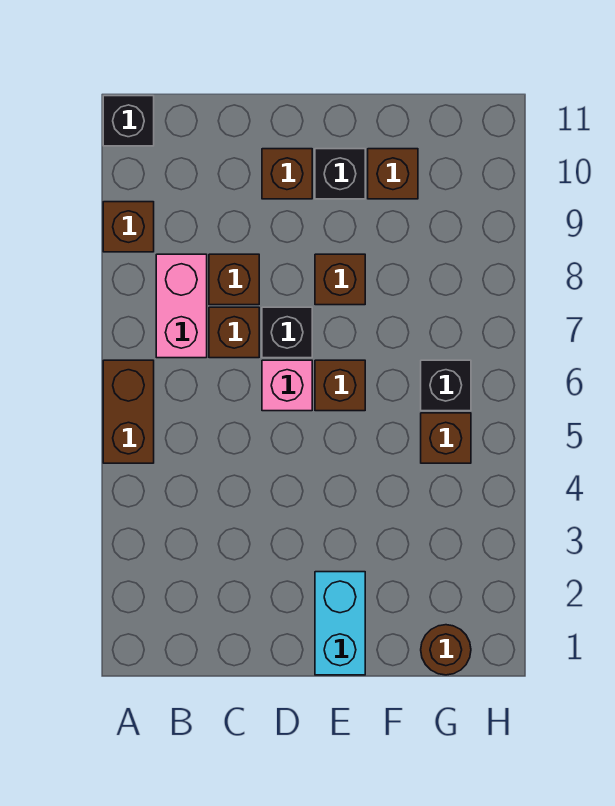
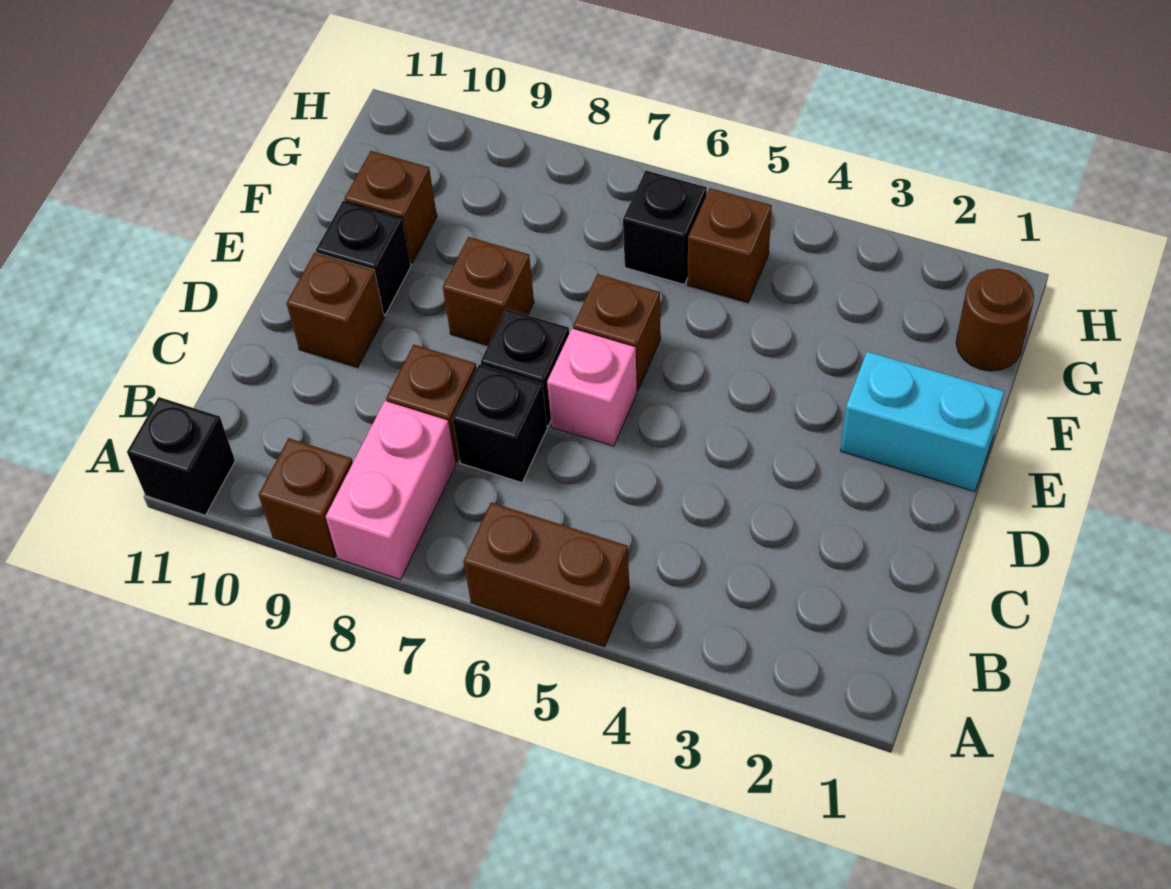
pink 1x2 brick [156,254,207,358] -> pink 1x2 brick turned to [326,401,456,580]
brown 1x1 brick [209,307,259,358] -> black 1x1 brick [453,364,547,483]

